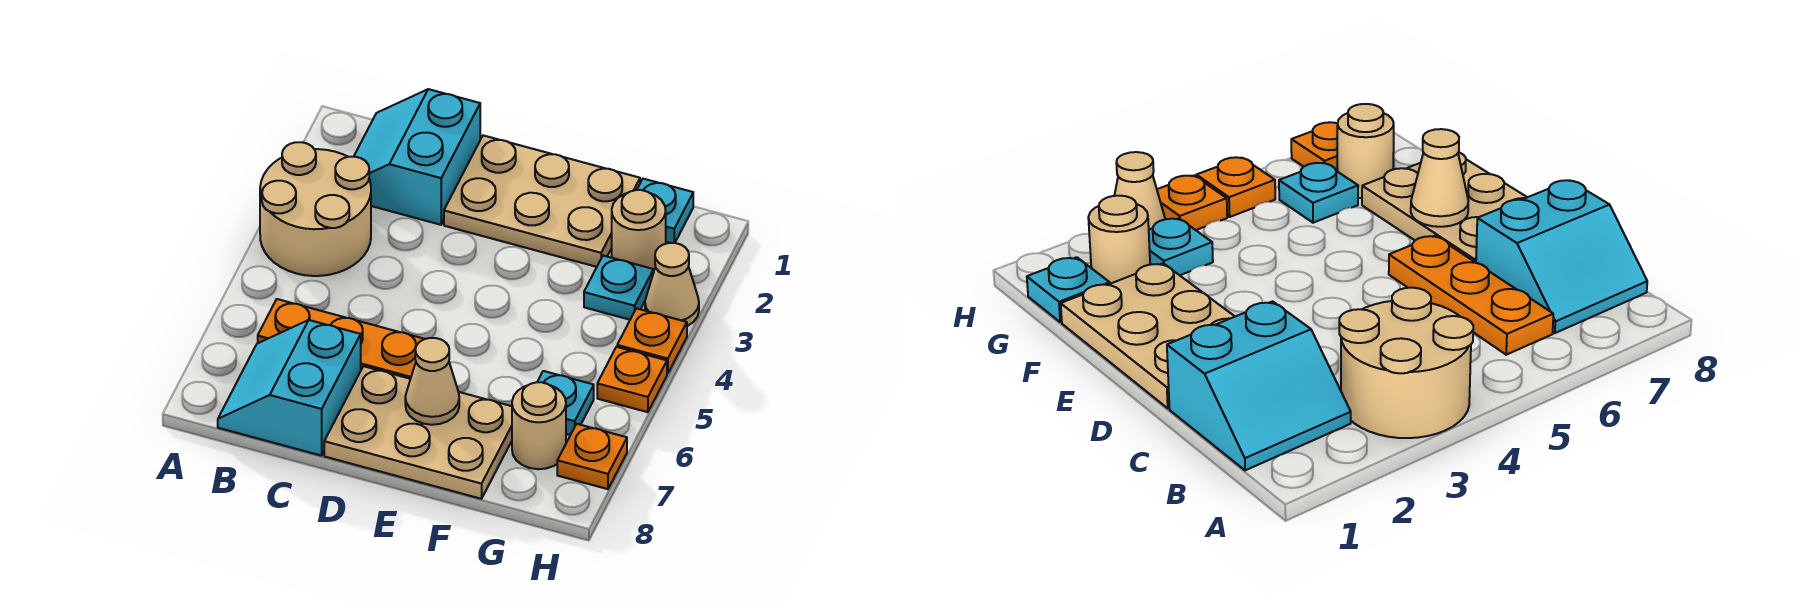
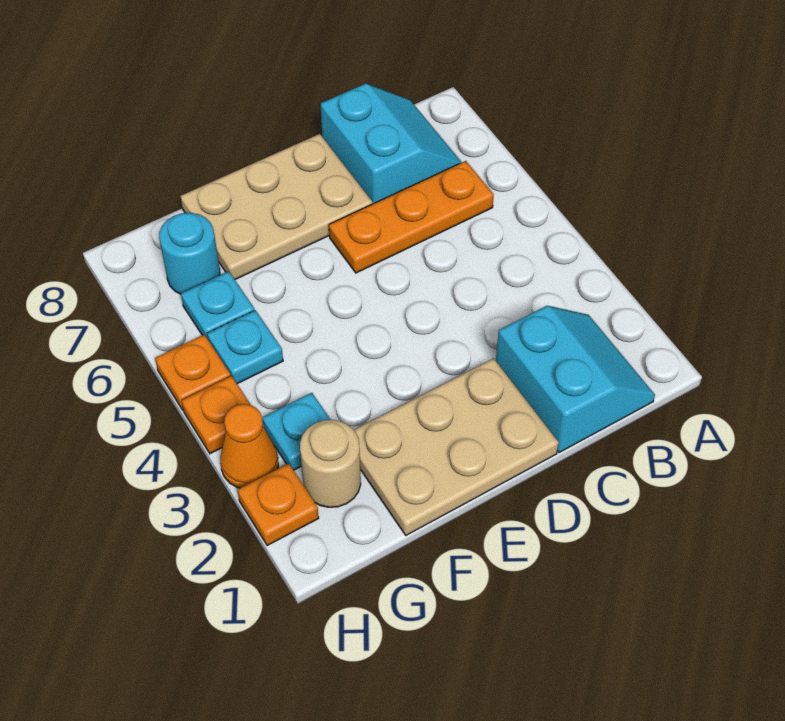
tan 2x2 round brick [260,142,371,276] -> none
tan 1x1 cone [405,338,459,425] -> none
cyan 1x1 plate [637,179,693,243] -> cyan 1x1 plate moved to [207,310,283,384]
tan 1x1 round brick [512,382,566,469] -> cyan 1x1 round brick [159,213,220,294]
tan 1x1 cone [645,243,699,326] -> orange 1x1 cone [220,404,278,488]
orange 1x1 plate [557,424,627,489] -> orange 1x1 plate moved to [238,463,319,546]

